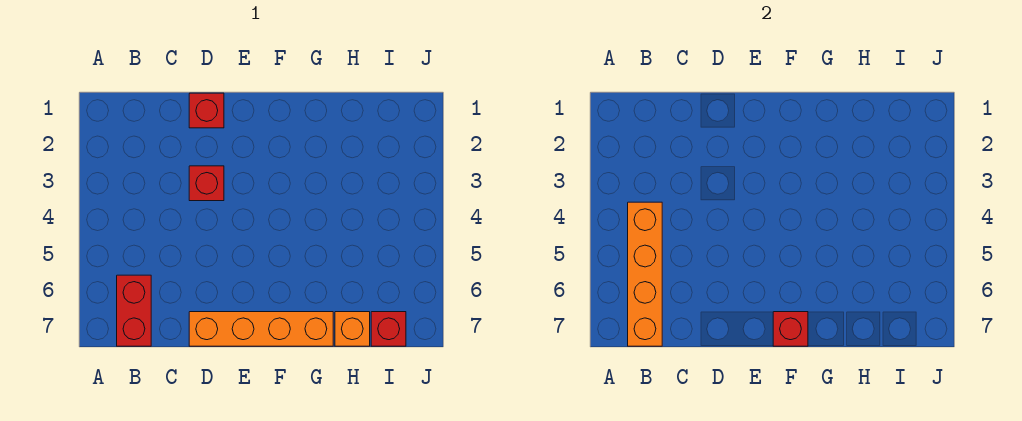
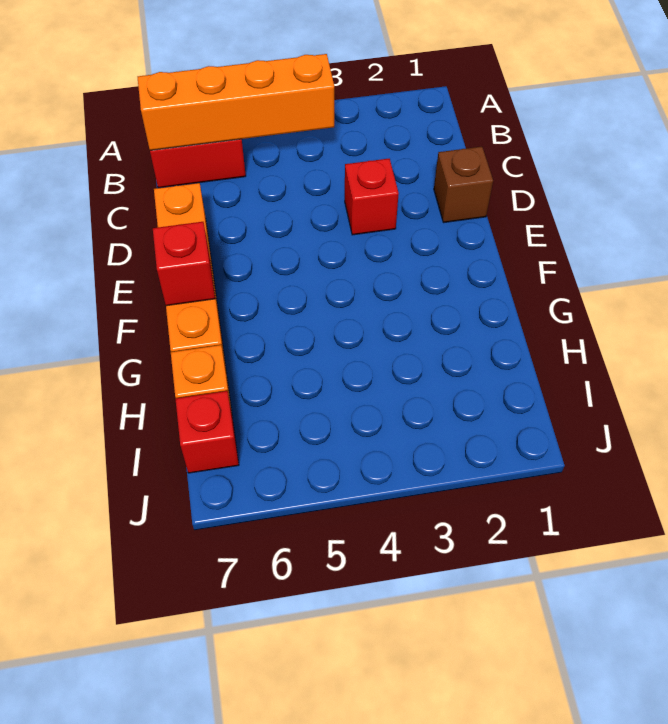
red 1x1 brick [189,93,224,128] -> brown 1x1 brick [434,147,493,223]

